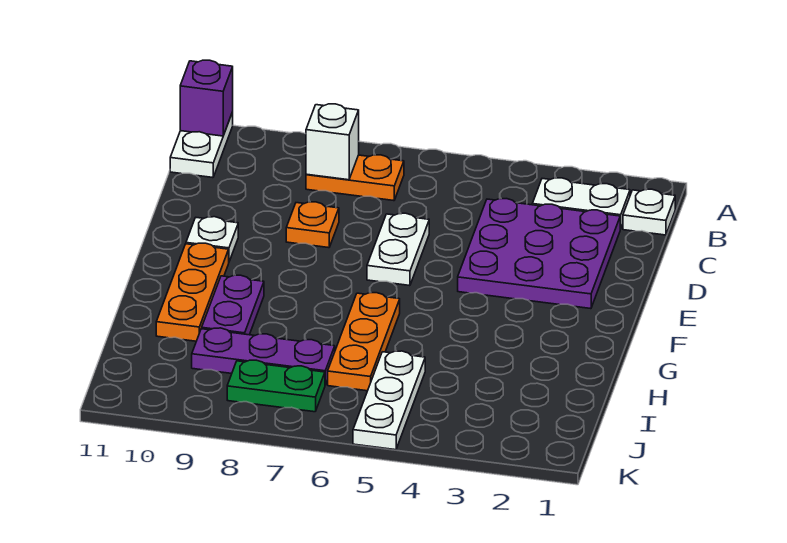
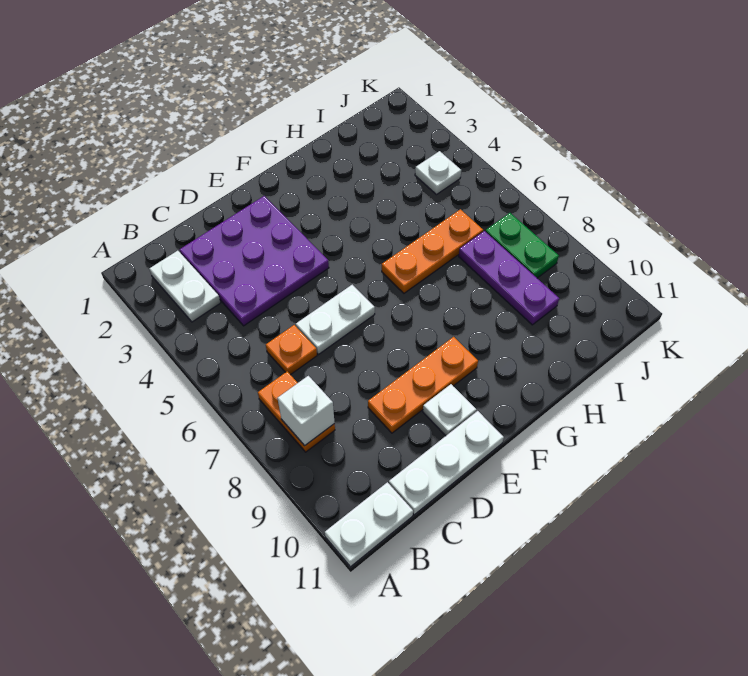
purple 1x1 brick [180,60,233,136] -> none
white 1x1 plate [623,189,675,235] -> white 1x1 plate moved to [415,151,461,195]
orange 1x1 plate [286,202,339,248] -> orange 1x1 plate moved to [266,325,317,375]
orange 1x3 plate [156,243,229,341] -> orange 1x3 plate moved to [368,337,478,433]
purple 1x2 plate [202,275,264,335] -> none
white 1x3 plate [353,351,425,450] -> white 1x3 plate moved to [389,411,504,515]

